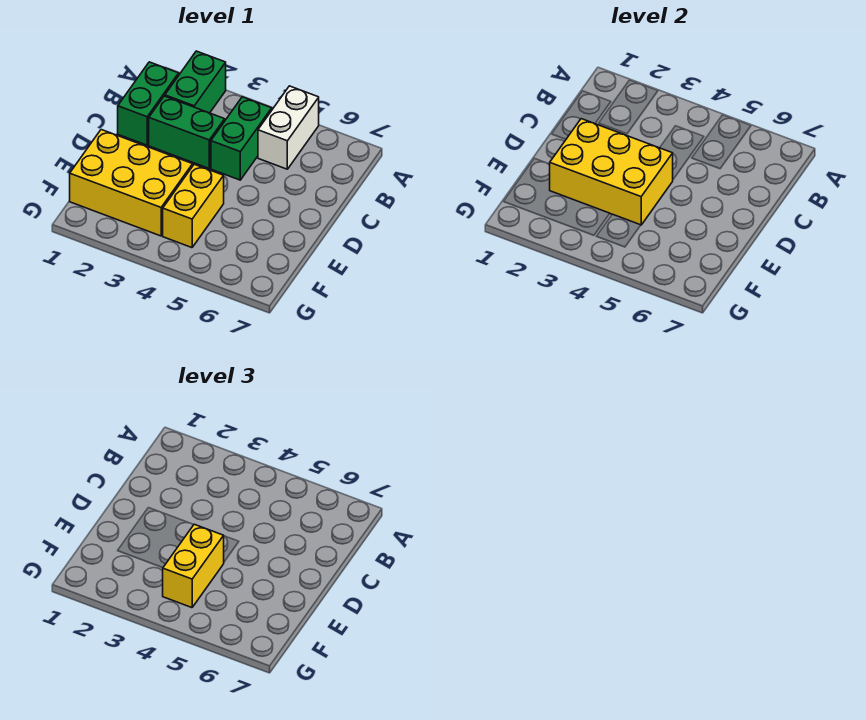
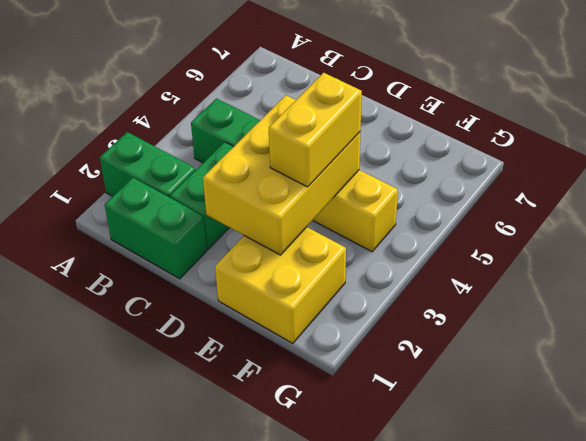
white 1x2 brick [258,86,319,169] -> none
yellow 2x3 brick [70,130,193,236] -> yellow 2x2 brick [215,227,346,343]
yellow 1x2 brick [163,524,224,608] -> yellow 1x2 brick turned to [269,73,362,187]

